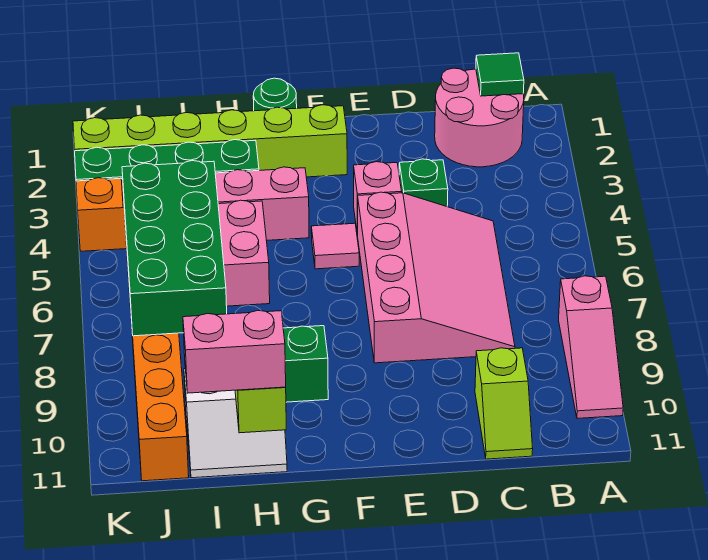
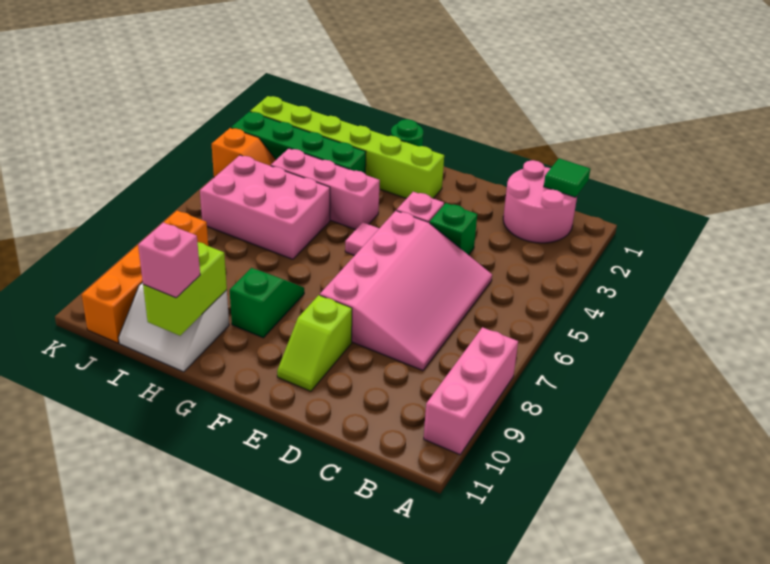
pink 1x3 slope [559,276,623,419] -> pink 1x3 brick [424,327,518,455]
lime 1x2 slope [475,348,533,459] -> lime 1x2 slope moved to [277,295,352,391]
pink 1x2 brick [183,311,286,393] -> pink 1x1 brick [138,222,200,298]
green 2x4 brick [122,161,227,336] -> none

